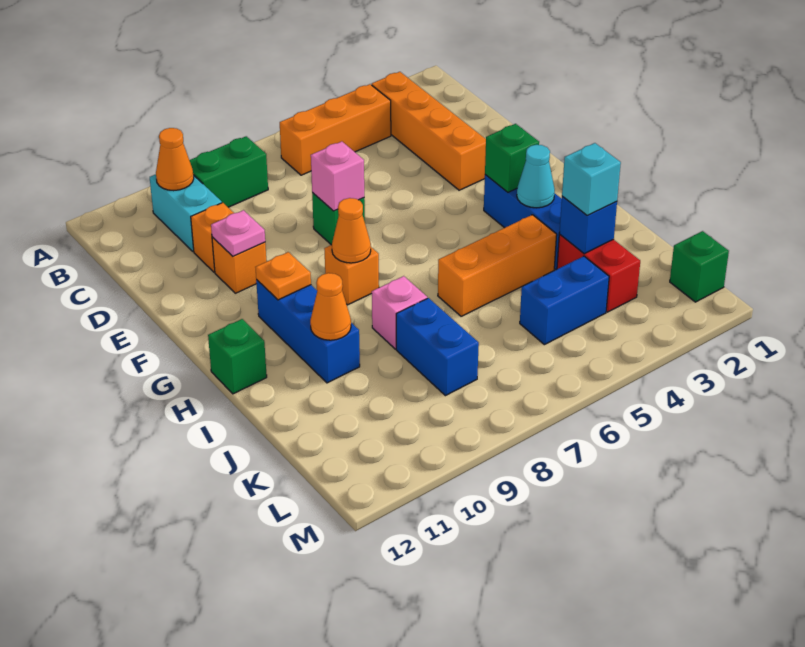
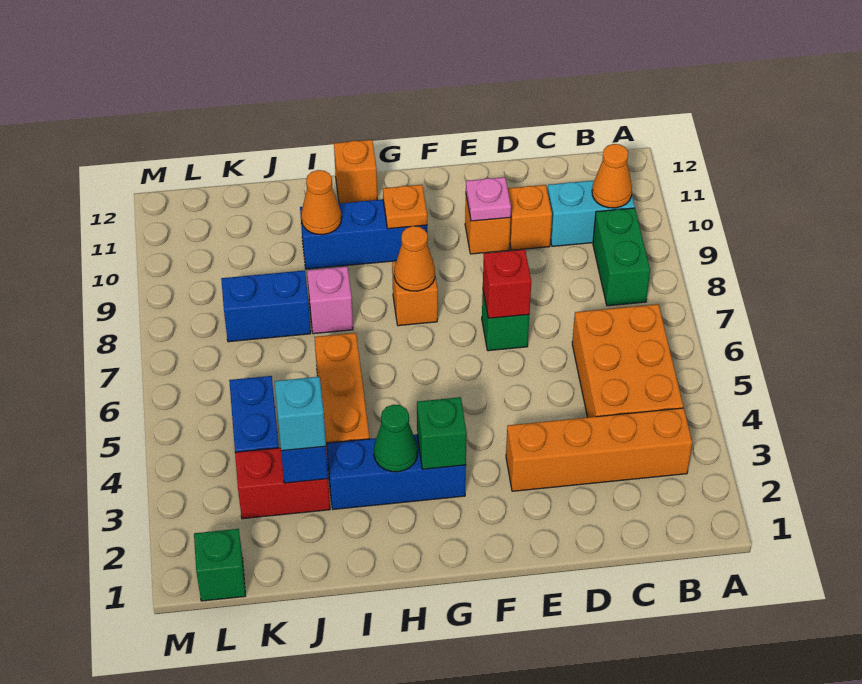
orange 1x3 brick [280,84,391,175] -> orange 2x3 brick [572,304,683,417]
pink 1x1 brick [311,141,364,211] -> red 1x1 brick [483,249,531,318]
cyan 1x1 cone [517,145,555,208] -> green 1x1 cone [374,405,418,472]
green 1x1 brick [208,319,267,394] -> orange 1x1 brick [334,140,377,203]

